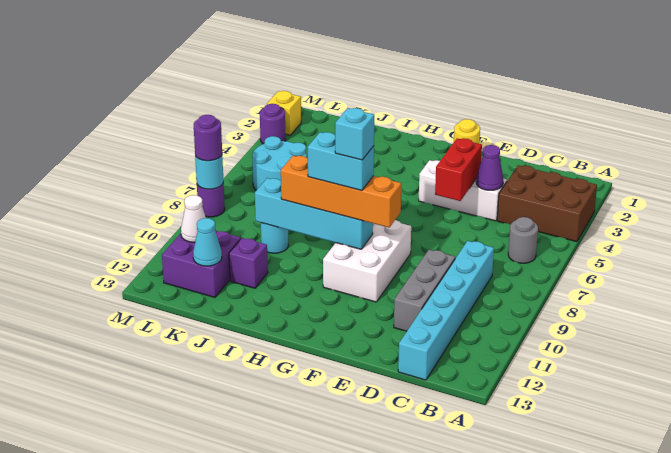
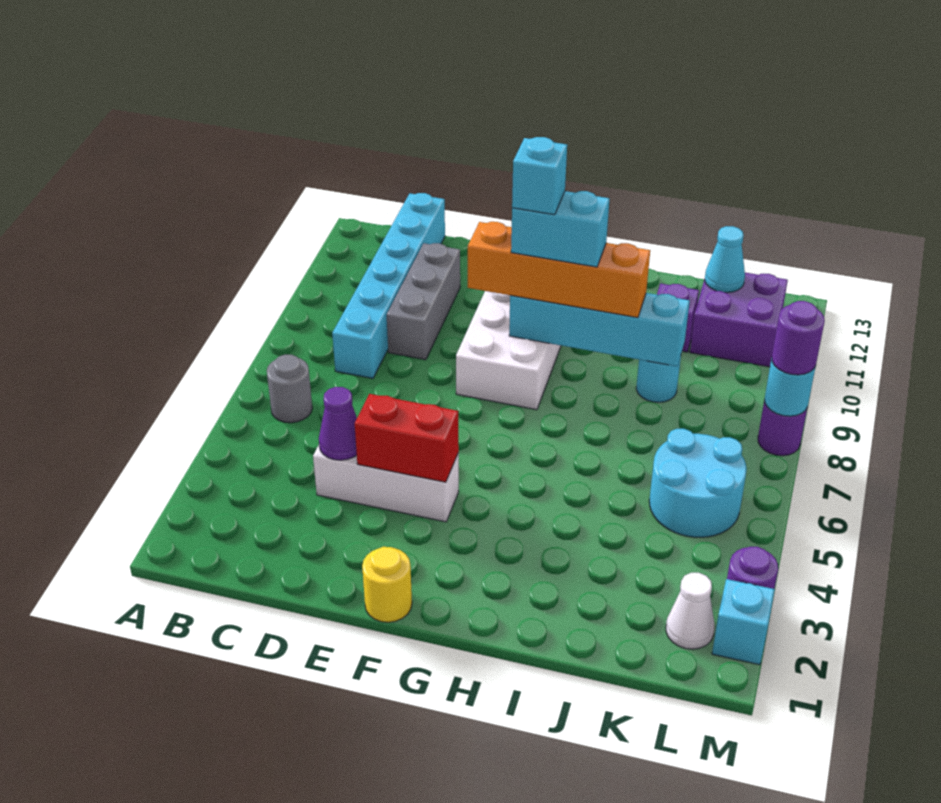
brown 2x3 brick [497,165,597,242] -> none
red 1x2 brick [435,138,482,201] -> red 1x2 brick turned to [355,394,459,482]
white 1x1 cone [181,195,206,242] -> white 1x1 cone moved to [666,573,714,649]
yellow 1x1 brick [267,91,301,135] -> cyan 1x1 brick [712,579,775,665]

